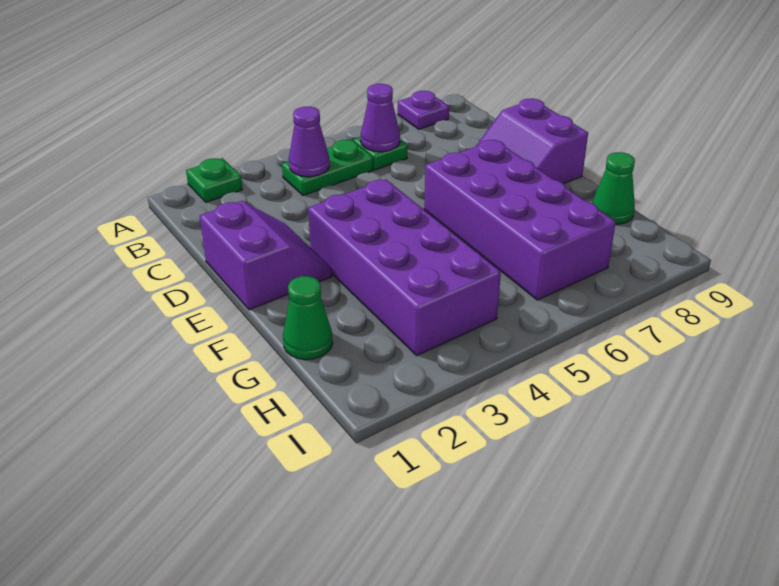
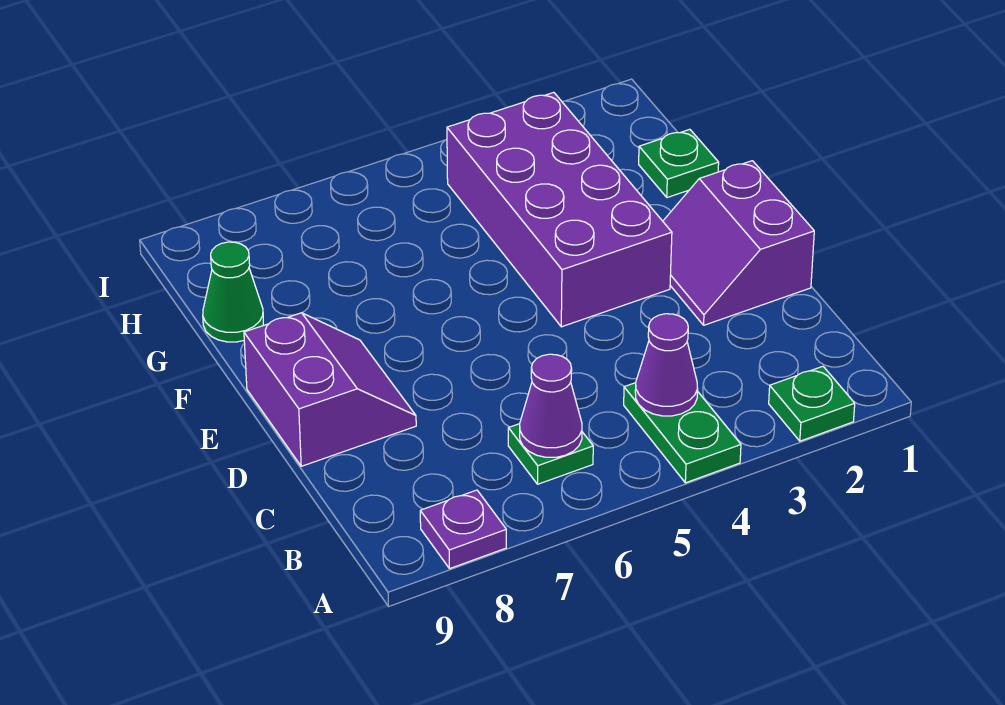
green 1x2 plate [282,140,373,196] -> green 1x2 plate turned to [624,383,741,483]
purple 2x4 brick [424,140,616,300] -> none
green 1x1 cone [283,276,333,360] -> green 1x1 plate [639,129,719,198]

